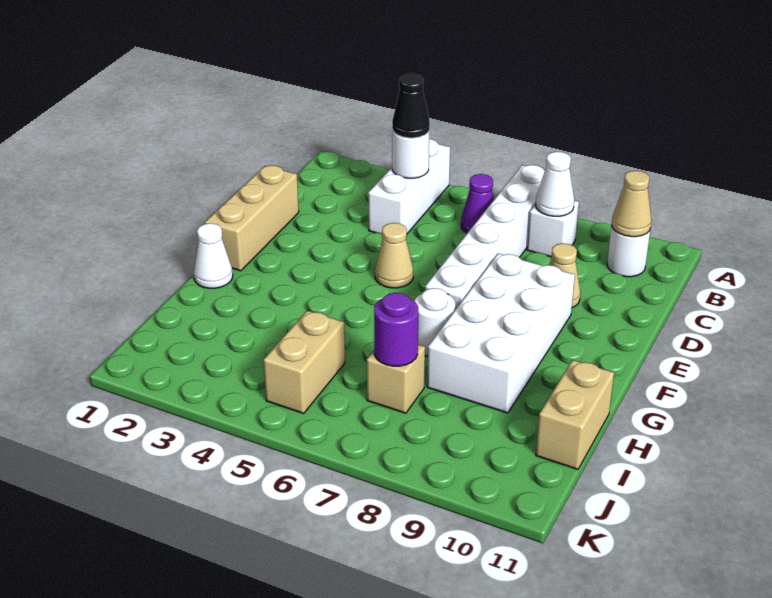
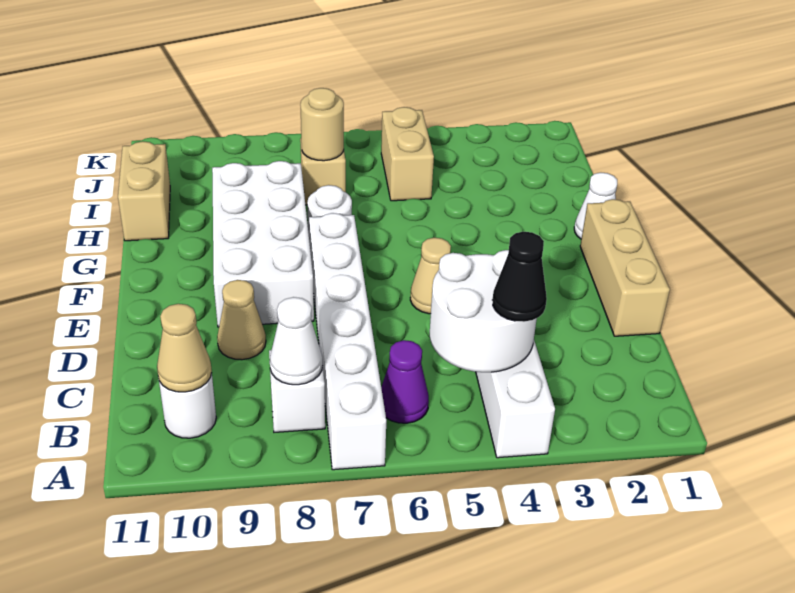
white 1x1 round brick [392,130,429,178] -> white 2x2 round brick [430,250,537,372]
purple 1x1 round brick [374,293,418,366] -> tan 1x1 round brick [300,88,344,161]

